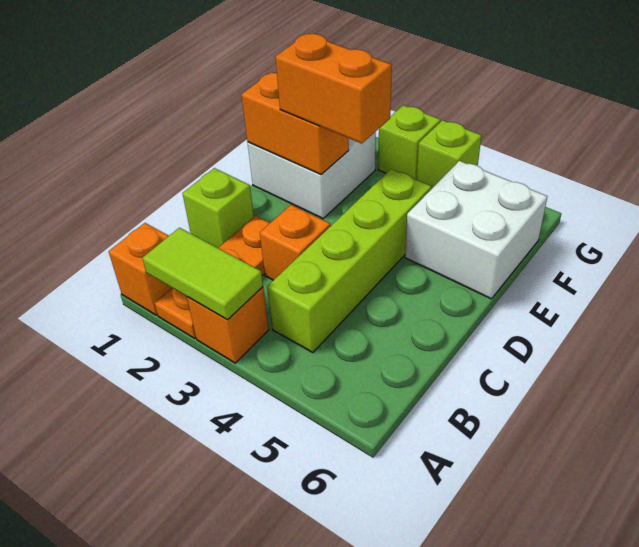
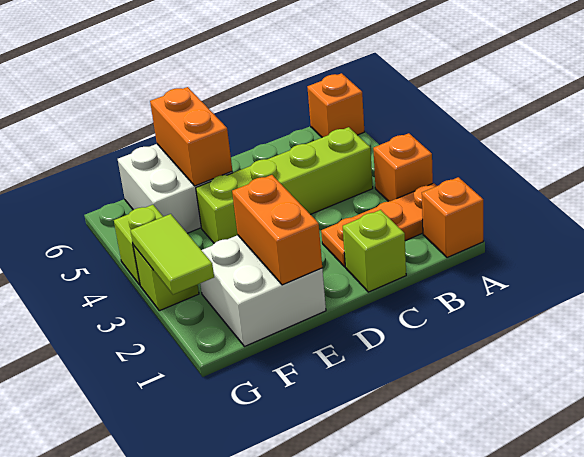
lime 1x2 tile [142,228,263,320] -> lime 1x2 tile moved to [130,214,214,295]
orange 1x1 brick [260,205,330,280] -> orange 1x1 brick moved to [307,73,364,137]
orange 1x2 brick [275,34,392,144] -> orange 1x2 brick moved to [150,87,232,186]

